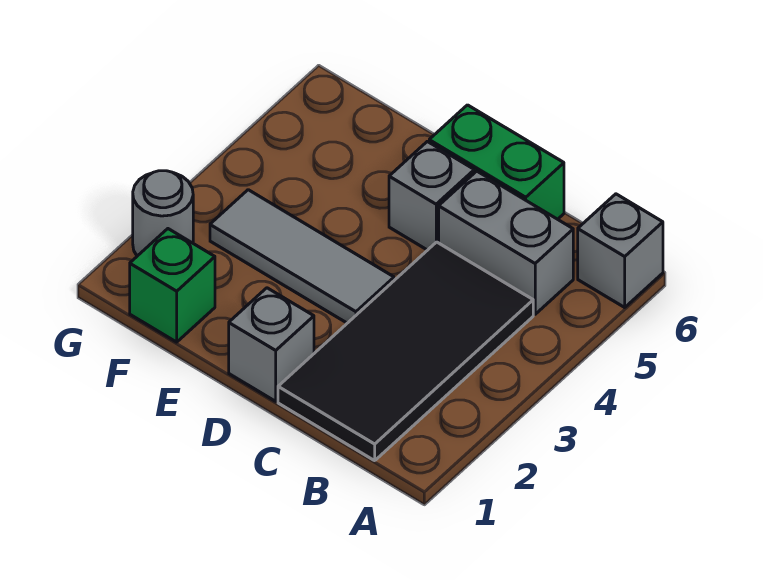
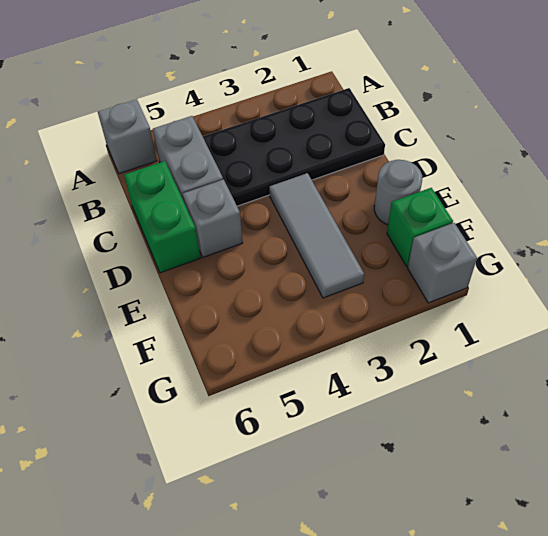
black 2x4 tile [278,242,533,461] -> black 2x4 plate [203,88,385,206]
grey 1x1 brick [229,288,314,401] -> grey 1x1 brick moved to [408,223,477,303]
grey 1x1 round brick [133,171,193,256] -> grey 1x1 round brick moved to [374,160,422,225]

